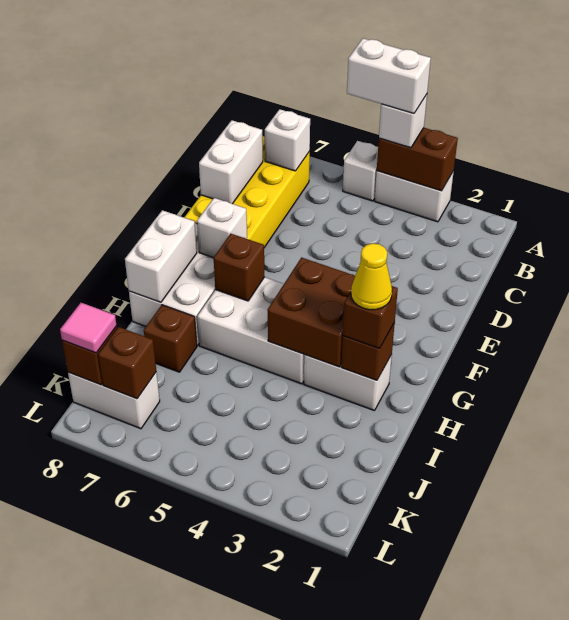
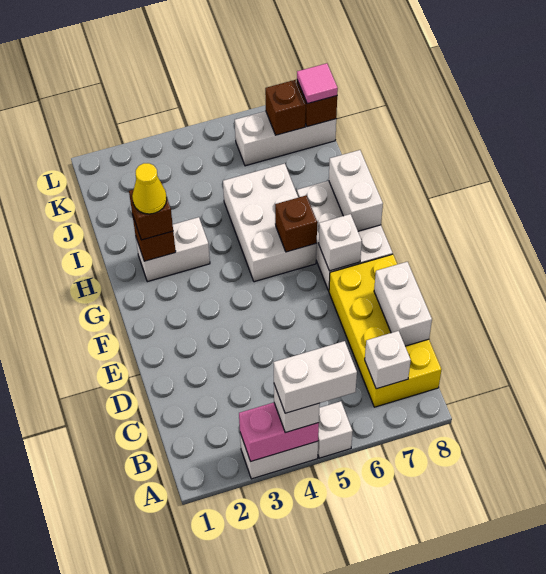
brown 1x2 brick [377,128,458,191] -> pink 1x2 brick [239,403,319,462]
brown 2x2 brick [268,258,355,367] -> none
white 2x3 brick [197,277,304,384] -> white 2x3 brick turned to [223,163,317,282]
brown 1x1 brick [144,305,197,372] -> none
white 1x2 brick [68,372,160,429] -> white 1x3 brick [235,111,336,166]

